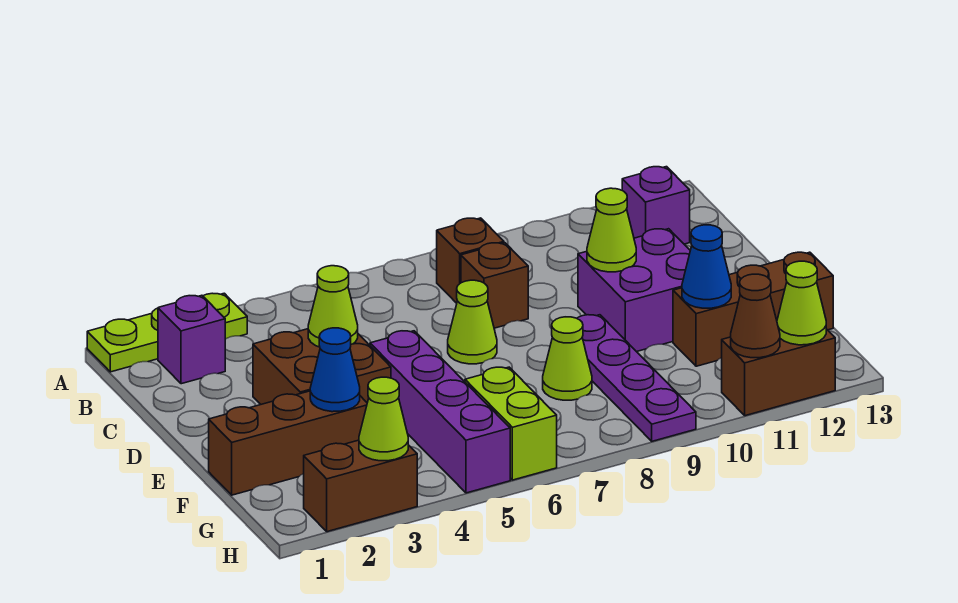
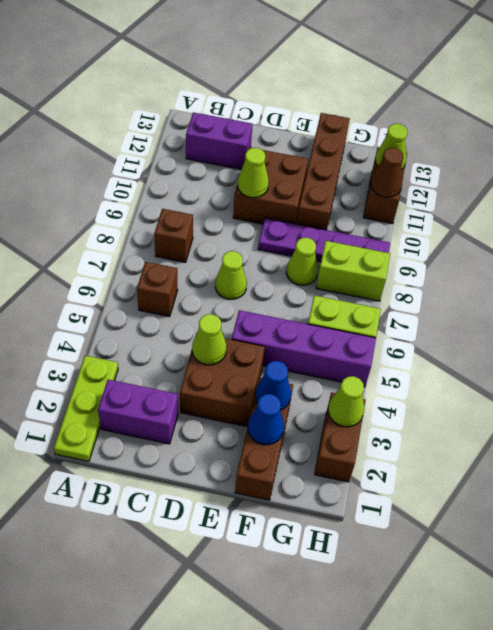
purple 1x1 brick [158,295,225,384] -> purple 1x2 brick [98,379,178,444]
purple 1x1 brick [622,167,690,244] -> purple 1x2 brick [186,112,253,169]
brown 1x1 brick [461,243,528,328] -> brown 1x1 brick moved to [137,262,178,317]
purple 2x2 brick [578,229,690,352] -> brown 2x2 brick [233,147,308,224]
brown 1x3 brick [673,252,833,366] -> brown 1x4 brick [297,113,350,230]
blue 1x1 cone [682,225,731,308] -> blue 1x1 cone moved to [248,394,284,445]
none -> lime 1x2 brick [316,241,390,301]

